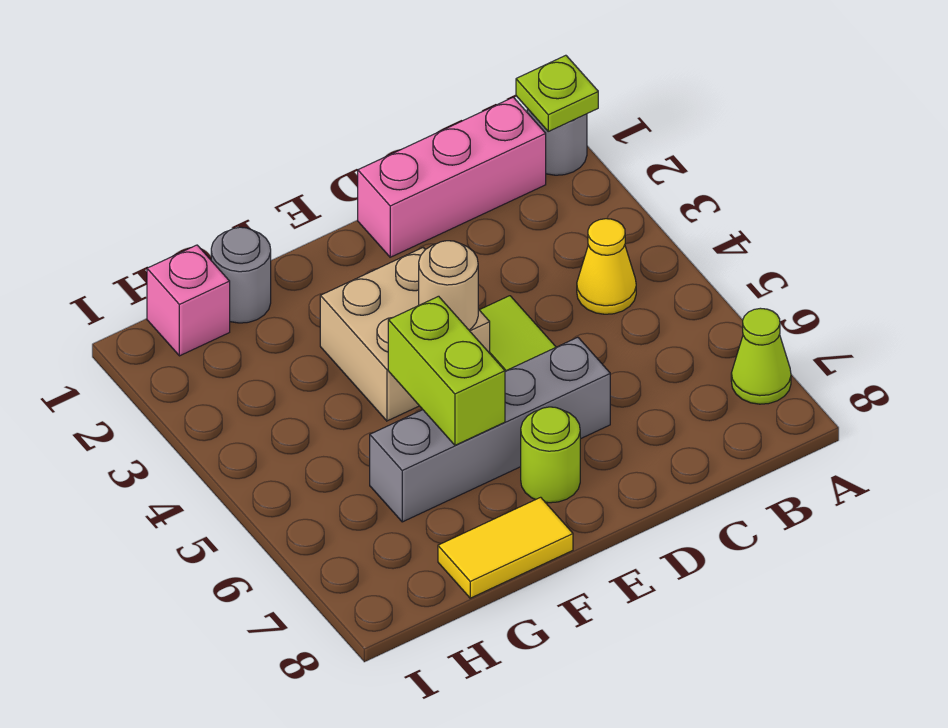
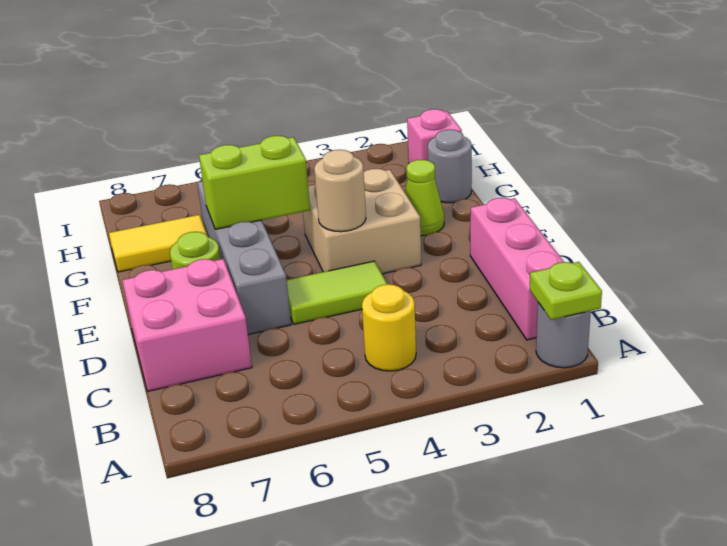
lime 1x1 cone [731,308,791,404] -> lime 1x1 cone moved to [405,160,444,236]
yellow 1x1 cone [577,219,636,314] -> yellow 1x1 round brick [362,284,416,371]
none -> pink 2x2 brick [122,259,252,391]
yellow 1x2 tile [438,497,573,598] -> yellow 1x2 tile turned to [109,215,207,272]

